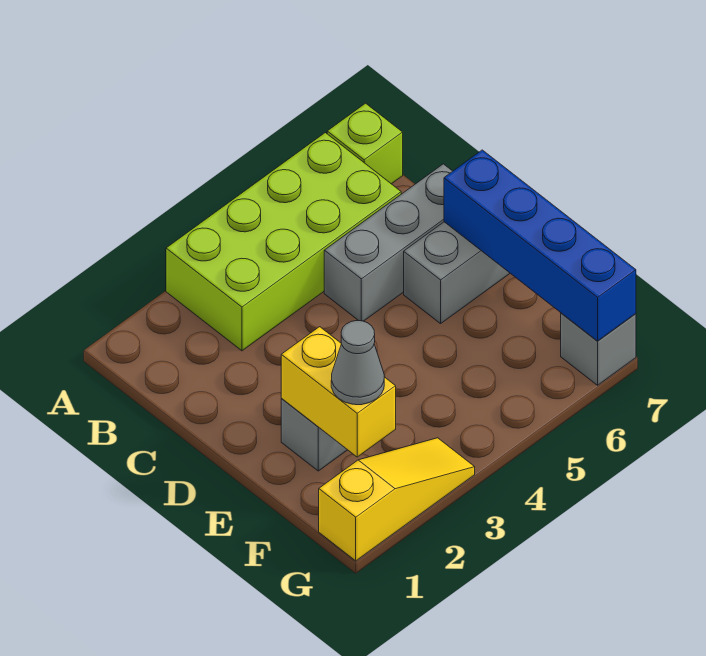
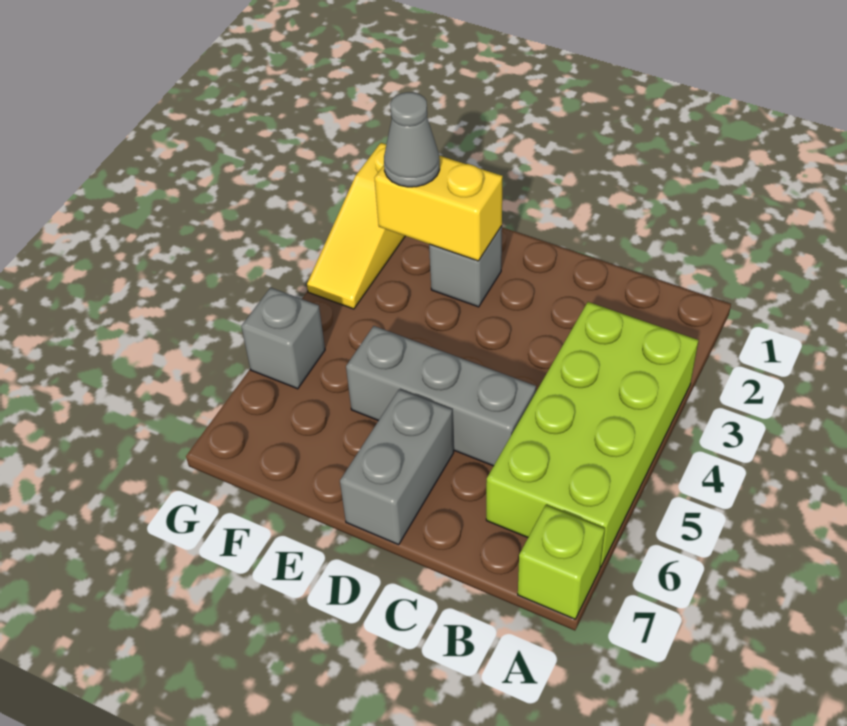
grey 1x3 brick [324,164,452,321] -> grey 1x3 brick turned to [346,326,536,466]
blue 1x4 brick [444,150,636,341] -> none
grey 1x1 brick [561,313,636,385] -> grey 1x1 brick moved to [241,288,325,389]

